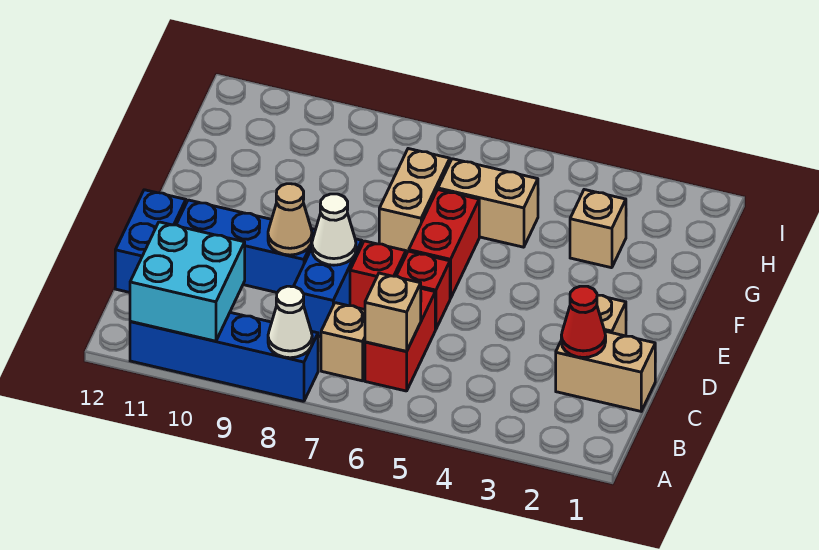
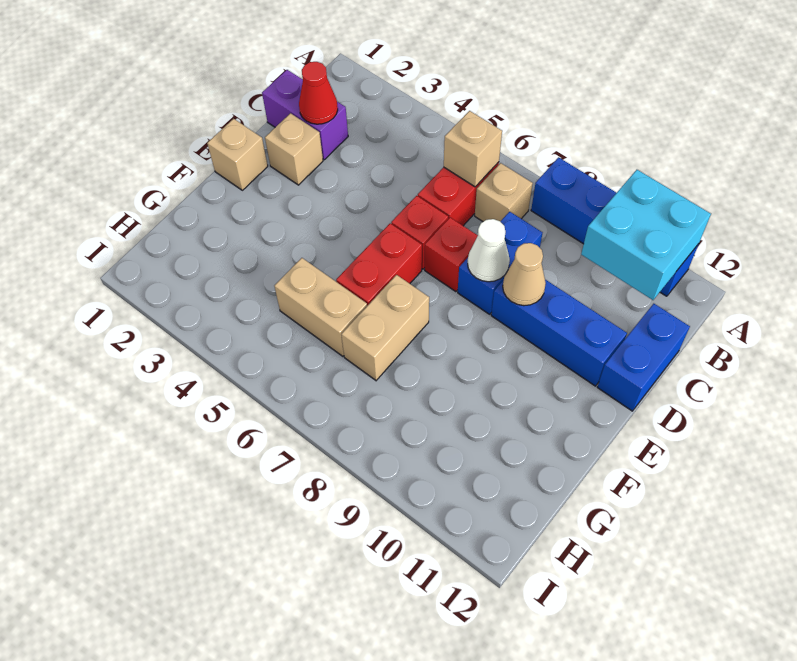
white 1x1 cone [268,286,312,358] -> none
tan 1x2 brick [556,331,655,411] -> purple 1x2 brick [262,70,348,160]
tan 1x1 brick [570,190,626,268] -> tan 1x1 brick moved to [207,119,268,190]

